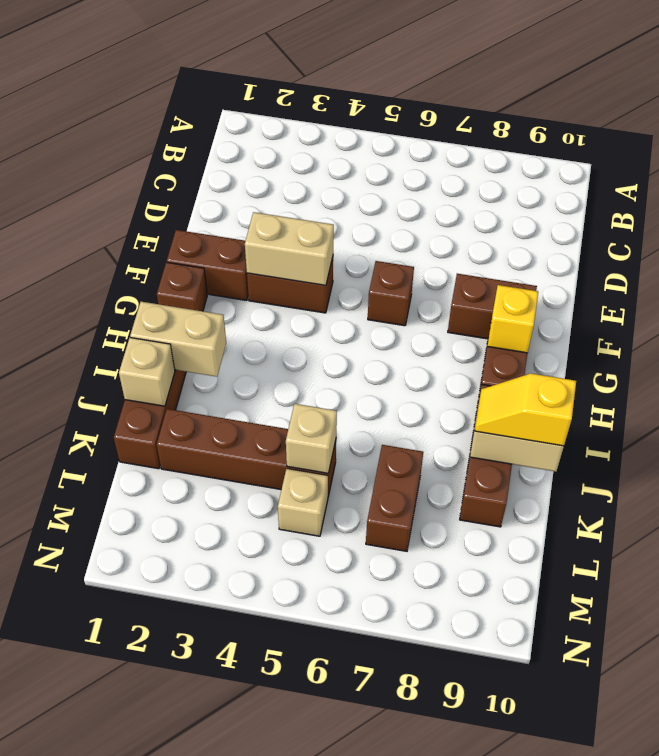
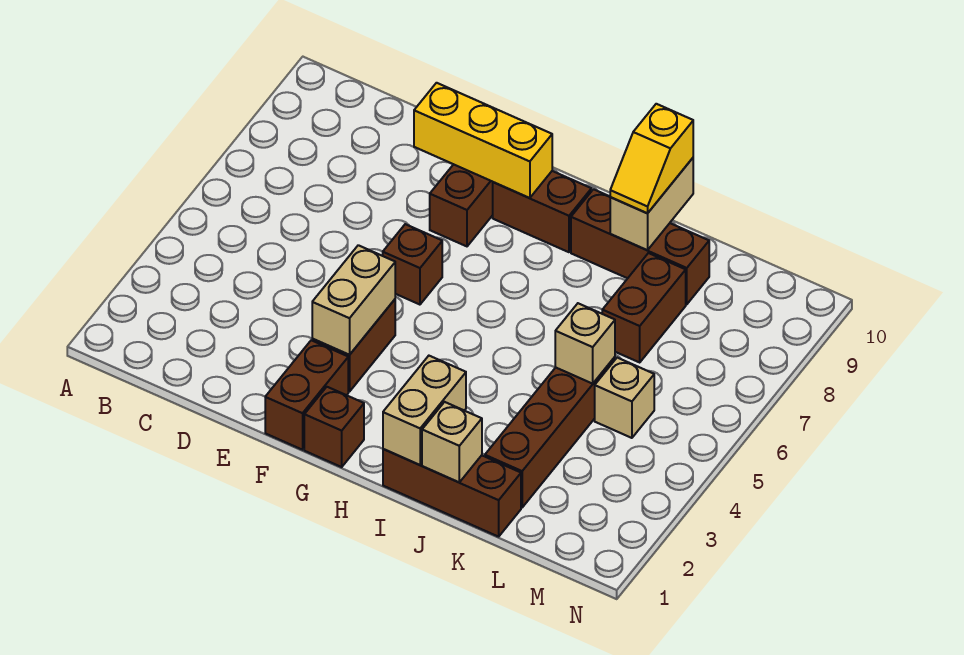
yellow 1x1 brick [487,285,538,353] -> yellow 1x3 brick [414,83,552,198]
brown 1x2 brick [366,445,423,551] -> brown 1x2 brick turned to [602,253,686,362]

